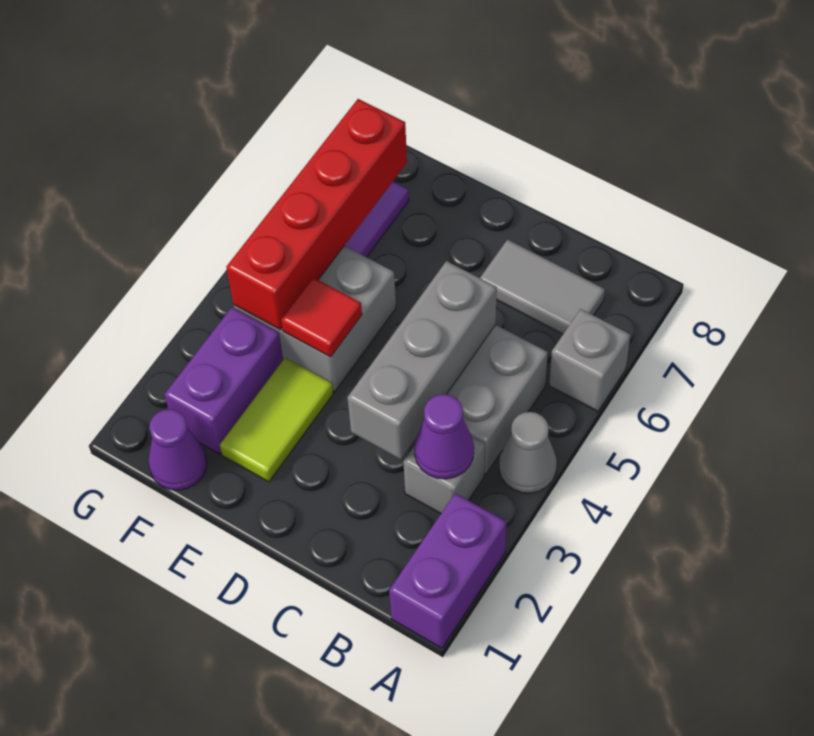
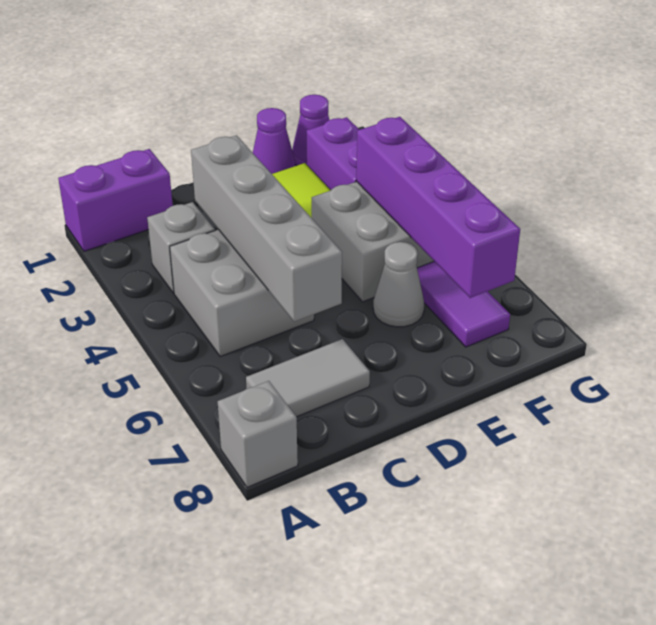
purple 1x2 brick [389,493,506,648] -> purple 1x2 brick turned to [58,149,173,251]
grey 1x1 cone [499,412,557,493] -> grey 1x1 cone moved to [373,242,424,327]
grey 1x1 brick [549,309,630,411] -> grey 1x1 brick moved to [218,381,298,487]
purple 1x1 cone [414,394,474,479] -> purple 1x1 cone moved to [253,108,296,174]
grey 1x3 brick [347,261,497,460] -> grey 1x4 brick [191,135,342,322]
red 1x1 tile [281,278,362,357] -> none
red 1x4 brick [226,99,407,330] -> purple 1x4 brick [356,117,520,298]

